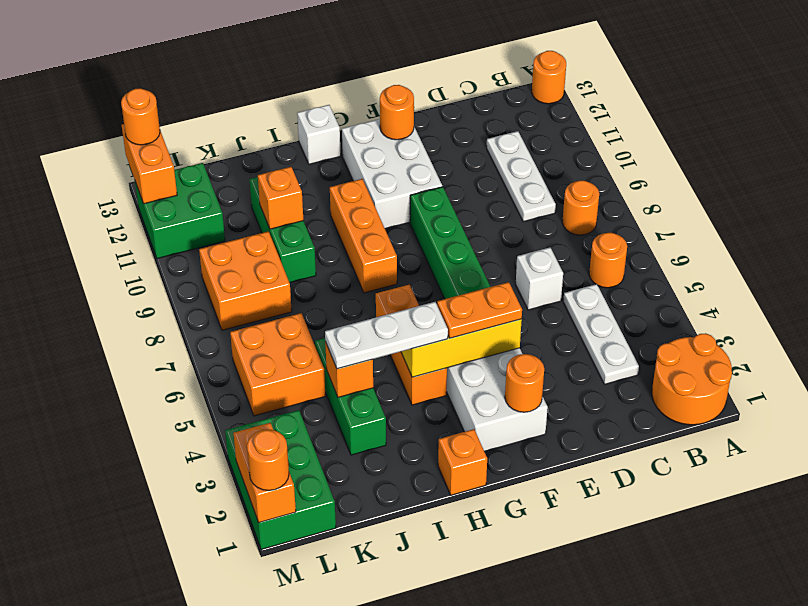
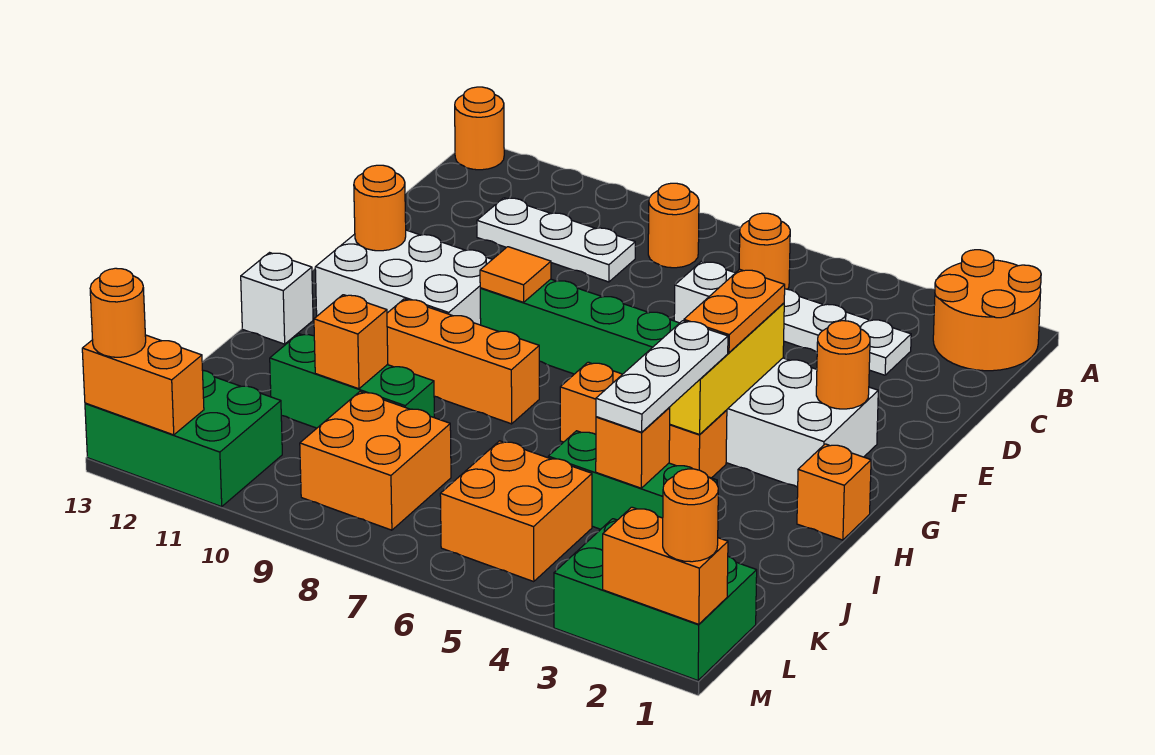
none -> orange 1x1 tile [480,247,551,302]
green 2x2 brick [135,163,225,259] -> green 2x3 brick [85,370,282,507]

